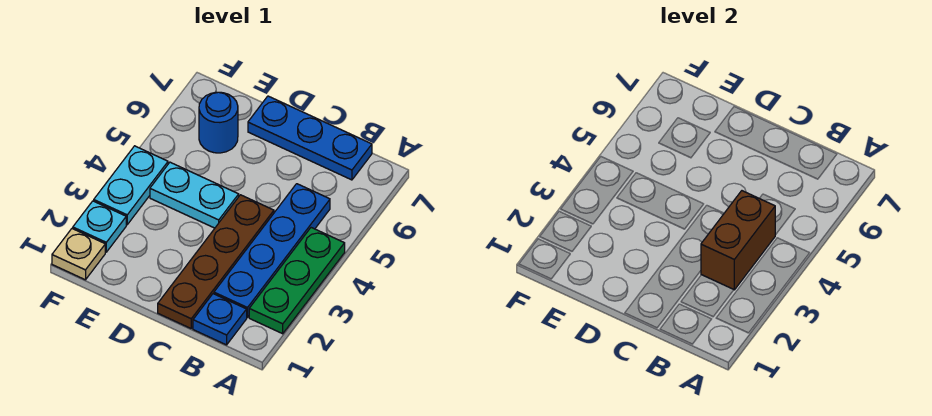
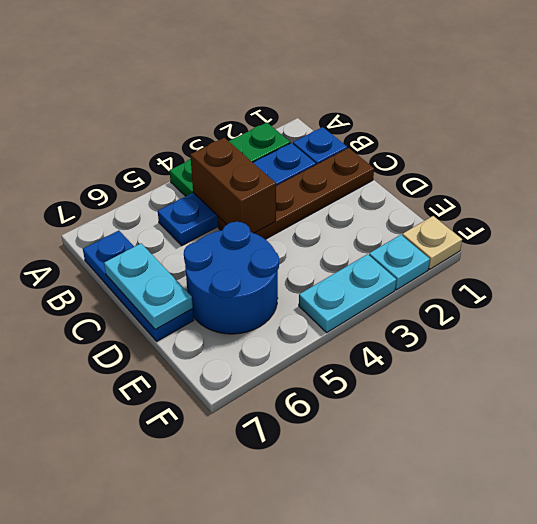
brown 1x2 brick [701,191,775,290] -> brown 1x2 brick turned to [190,138,276,233]
cyan 1x2 plate [150,162,239,228] -> cyan 1x2 plate moved to [104,243,193,330]
blue 1x1 round brick [199,92,238,153] -> blue 2x2 round brick [184,222,279,334]

